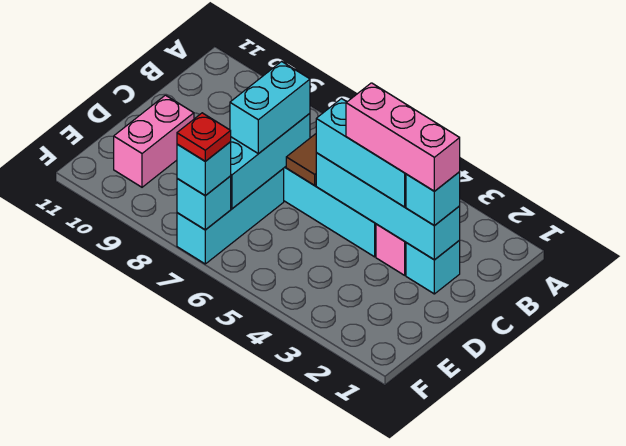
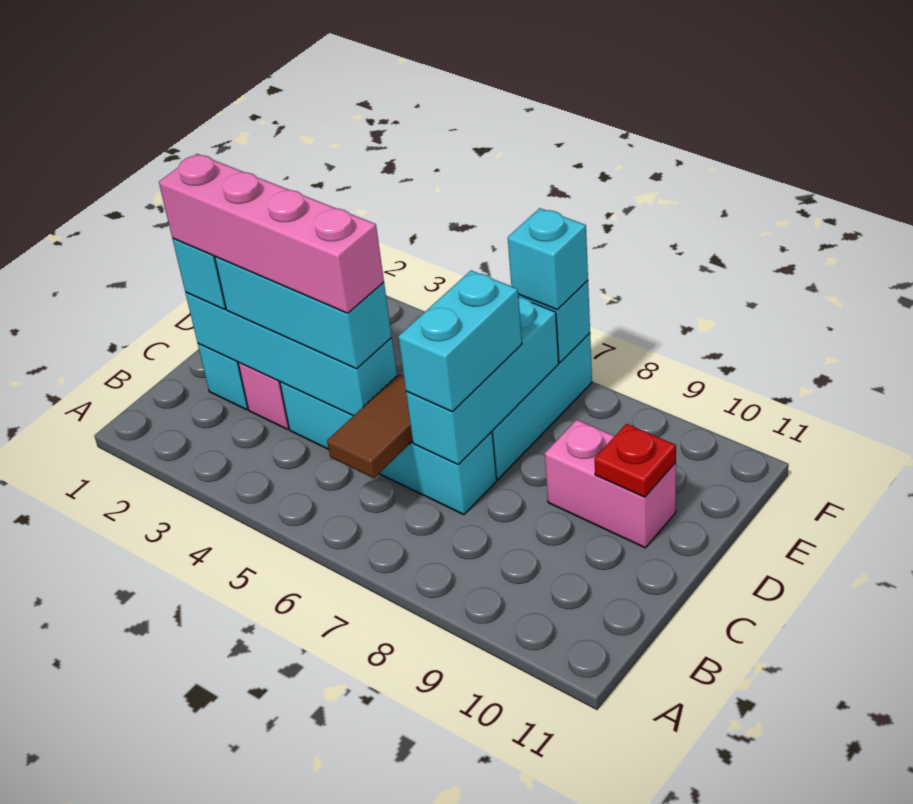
pink 1x3 brick [346,83,460,191] -> pink 1x4 brick [159,154,384,313]
pink 1x2 brick [114,95,194,187] -> pink 1x2 brick turned to [545,420,676,548]
red 1x1 plate [177,113,231,161] -> red 1x1 plate moved to [594,424,676,497]

